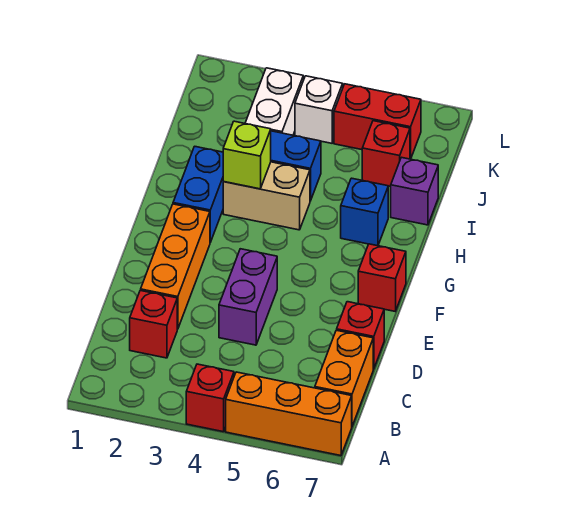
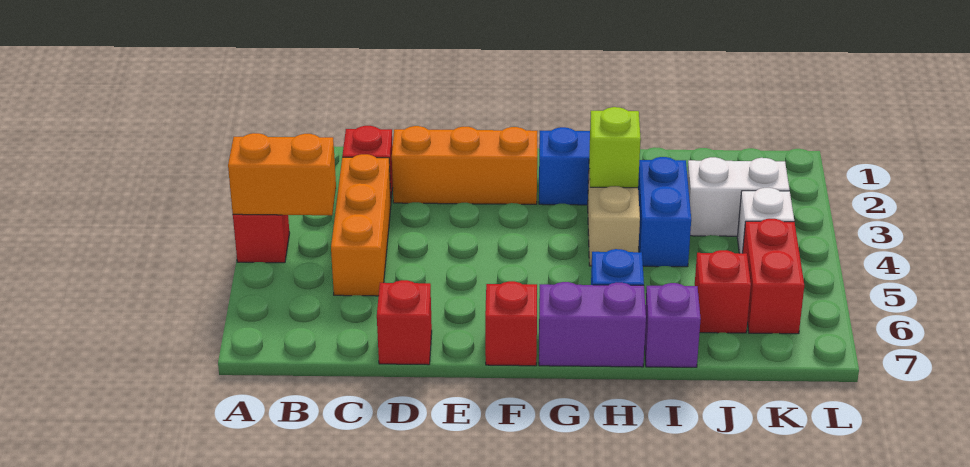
orange 1x3 brick [226,372,352,456] -> orange 1x3 brick moved to [331,154,391,296]
orange 1x2 brick [315,330,373,426] -> orange 1x2 brick moved to [228,133,336,215]
purple 1x2 brick [219,249,277,345] -> purple 1x2 brick moved to [539,282,646,367]

